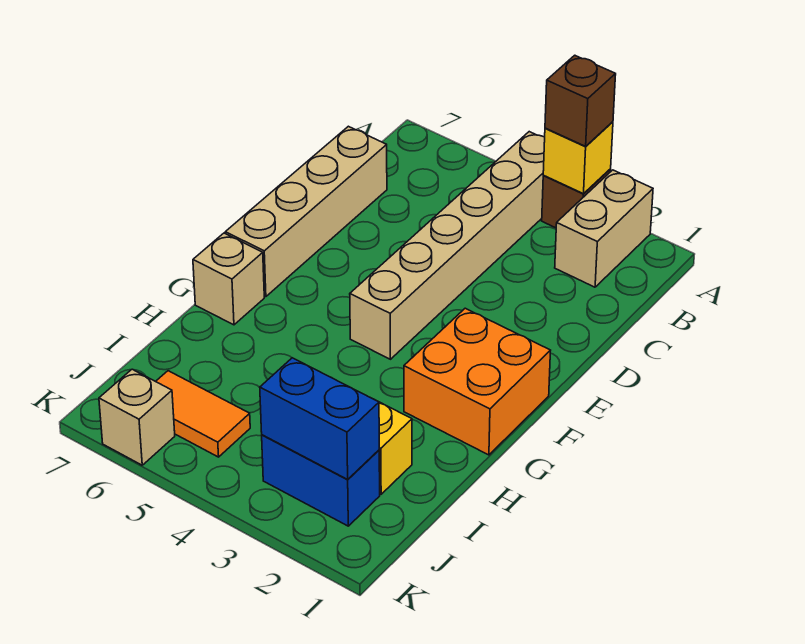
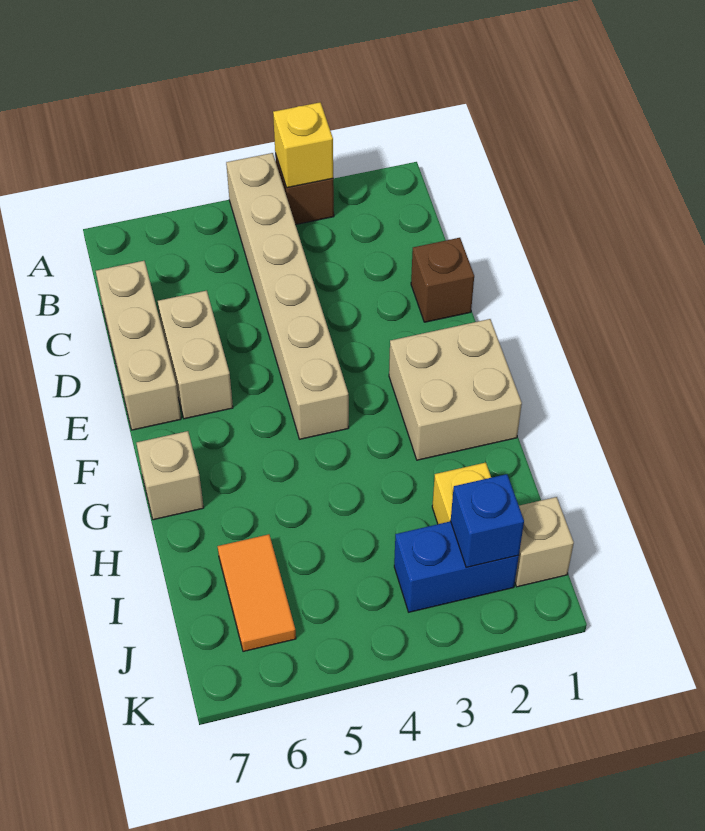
tan 1x2 brick [555,170,653,287] -> tan 1x2 brick moved to [158,290,233,419]
brown 1x1 brick [545,55,616,146] -> brown 1x1 brick moved to [411,238,474,322]
tan 1x4 brick [225,126,387,297] -> tan 1x3 brick [96,261,181,430]
orange 2x2 brick [404,308,551,455] -> tan 2x2 brick [389,319,522,460]
blue 1x2 brick [260,358,379,479] -> blue 1x1 brick [451,474,524,567]
orange 1x2 tile [156,371,250,457] -> orange 1x2 tile turned to [218,534,296,652]
tan 1x1 brick [99,369,175,465] -> tan 1x1 brick moved to [515,497,574,587]

